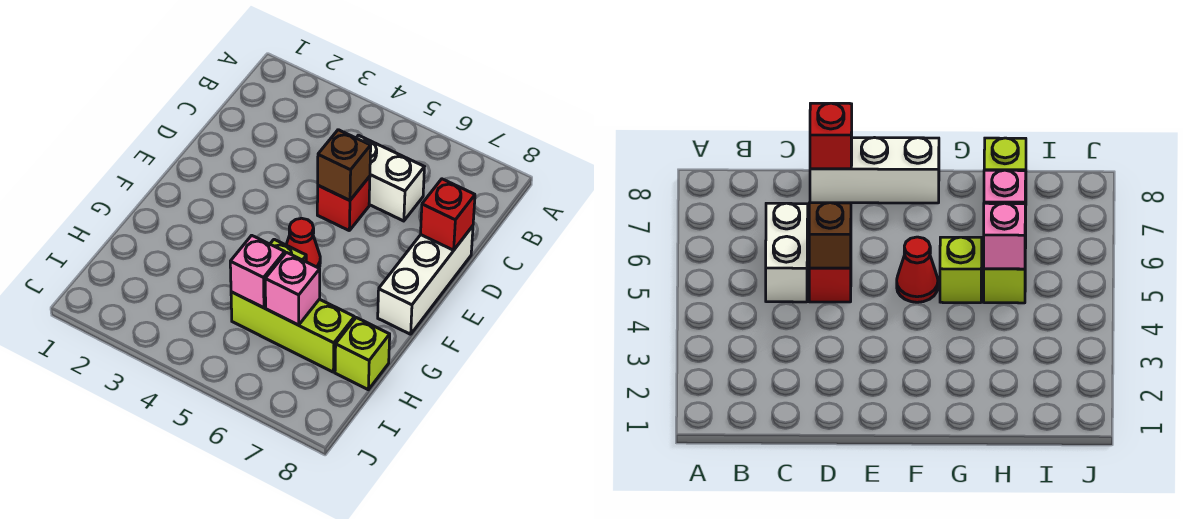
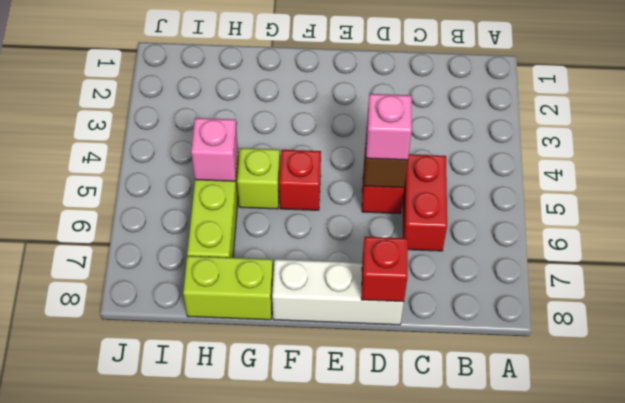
white 1x2 brick [356,135,424,221] -> red 1x2 brick [403,154,447,251]
red 1x1 cone [286,218,320,268] -> red 1x1 brick [279,150,321,210]
pink 1x1 brick [265,253,320,325] -> pink 1x1 brick moved to [366,94,412,160]
lime 1x1 brick [335,318,390,390] -> lime 1x2 brick [183,256,273,320]

